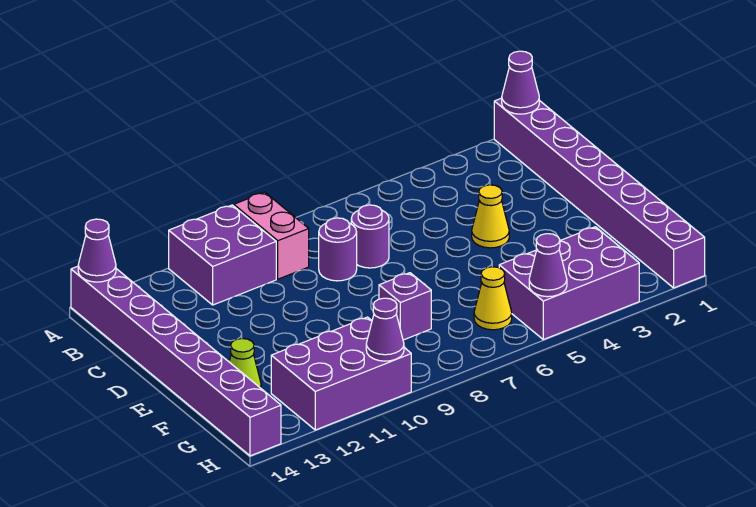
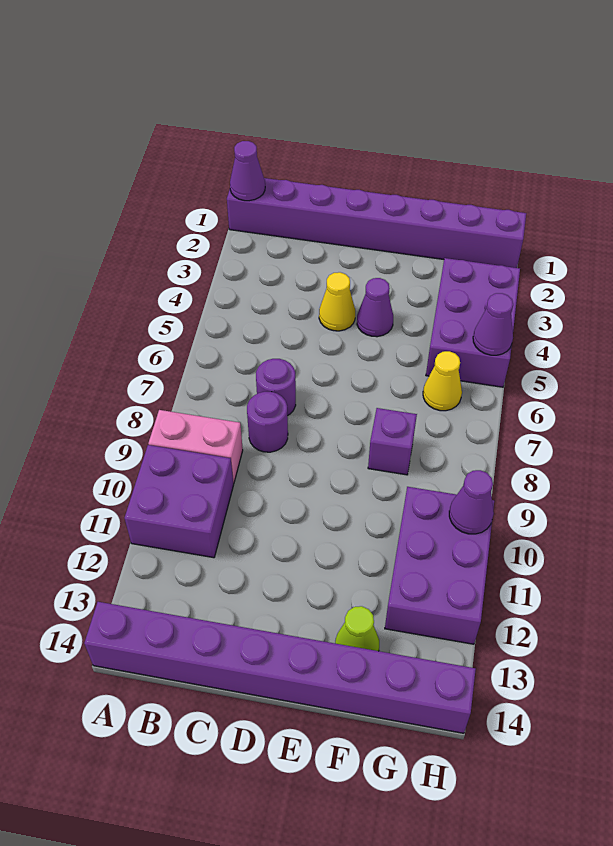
purple 1x1 cone [78,219,116,282] -> purple 1x1 cone moved to [357,278,393,337]

